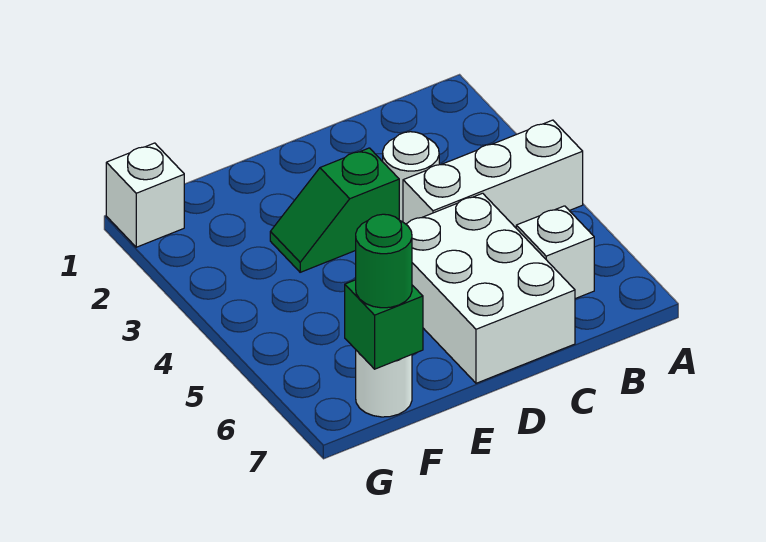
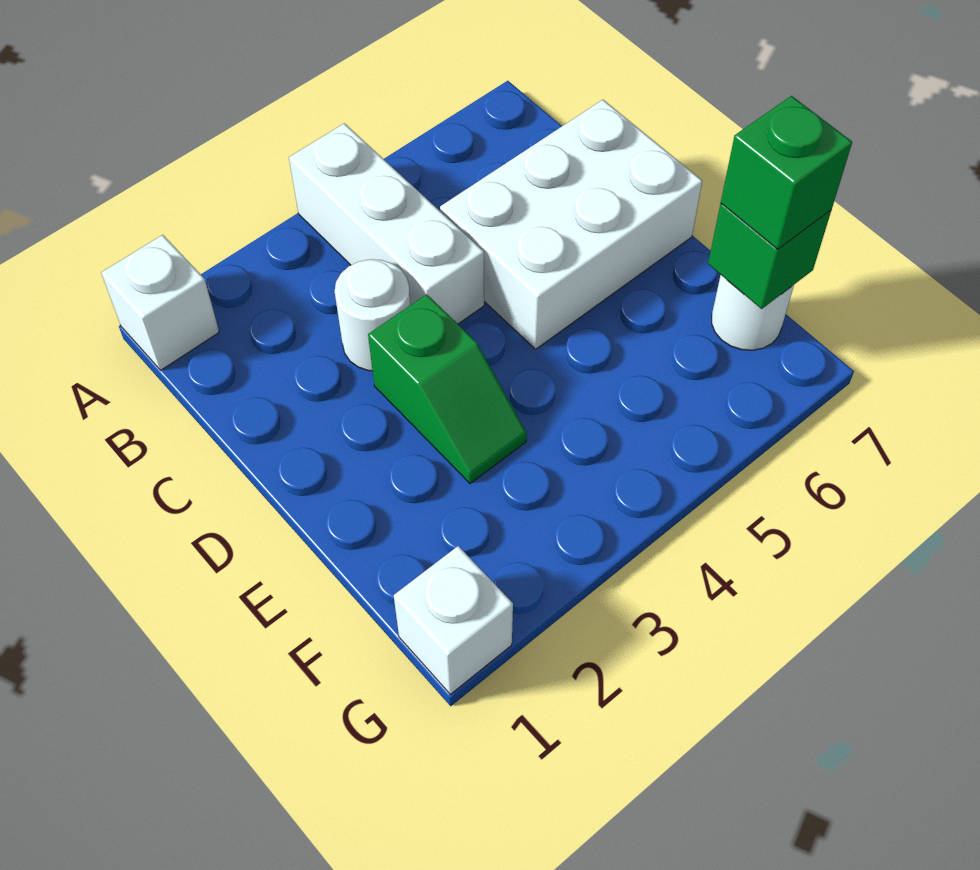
white 1x1 brick [516,206,594,299] -> white 1x1 brick moved to [101,235,219,370]
green 1x1 round brick [356,214,412,308] -> green 1x1 brick [721,96,852,249]

